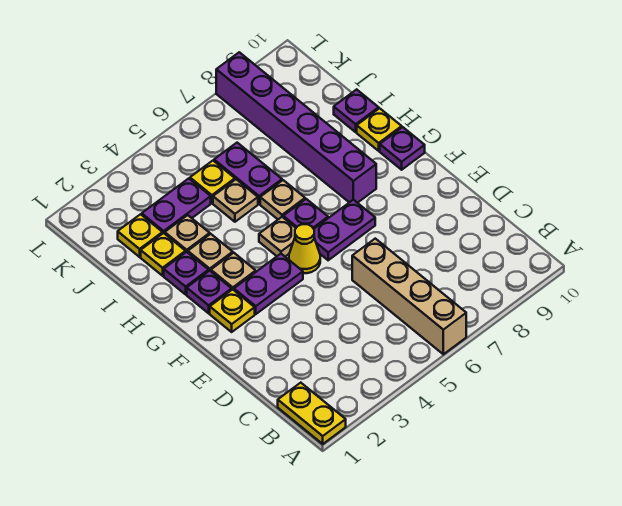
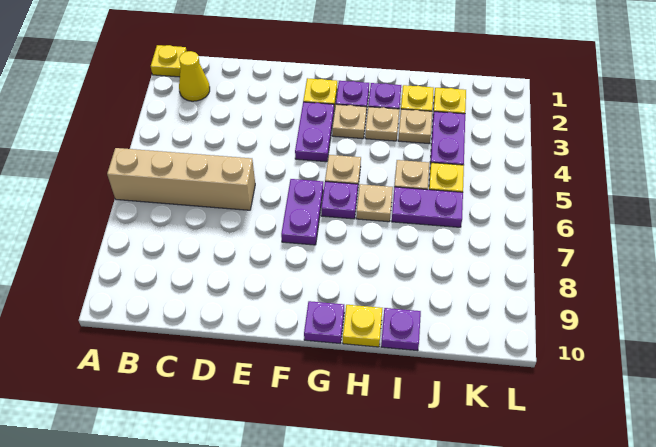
yellow 1x2 plate [278,383,346,444] -> yellow 1x1 plate [151,45,187,77]
yellow 1x1 cone [289,224,320,273] -> yellow 1x1 cone moved to [179,51,210,101]
purple 1x6 brick [216,52,376,203] -> none

